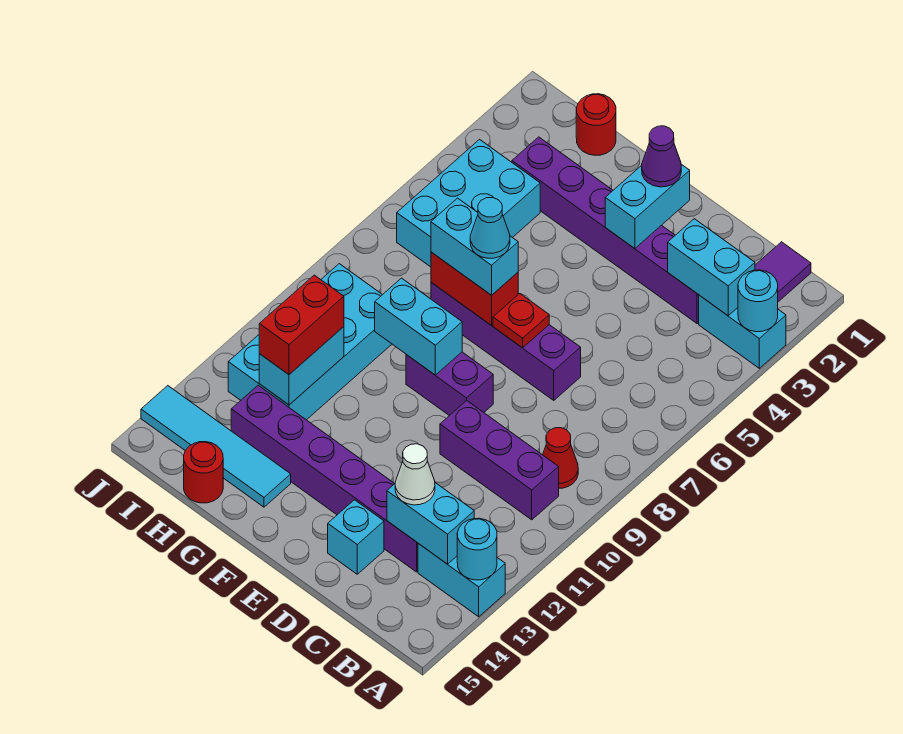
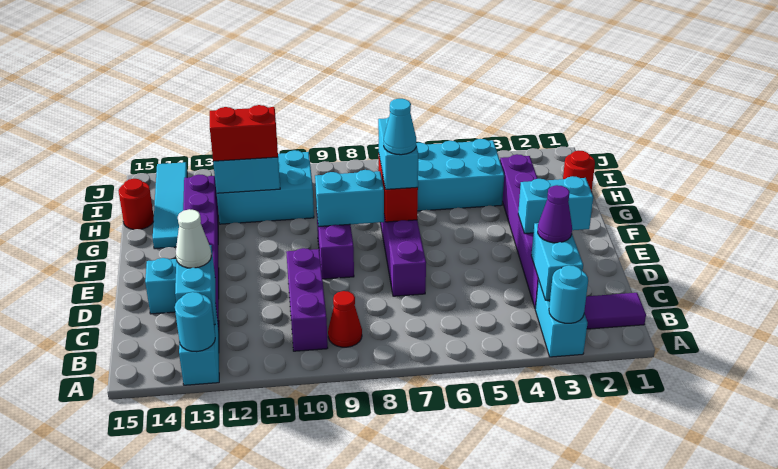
purple 1x1 cone [642,126,681,187] -> purple 1x1 cone moved to [538,185,572,243]
red 1x1 plate [493,294,549,348] -> none
cyan 1x2 brick [375,278,462,375] -> cyan 1x2 brick turned to [315,170,384,226]
cyan 2x4 brick [228,264,392,420] -> cyan 2x3 brick [217,150,314,224]

